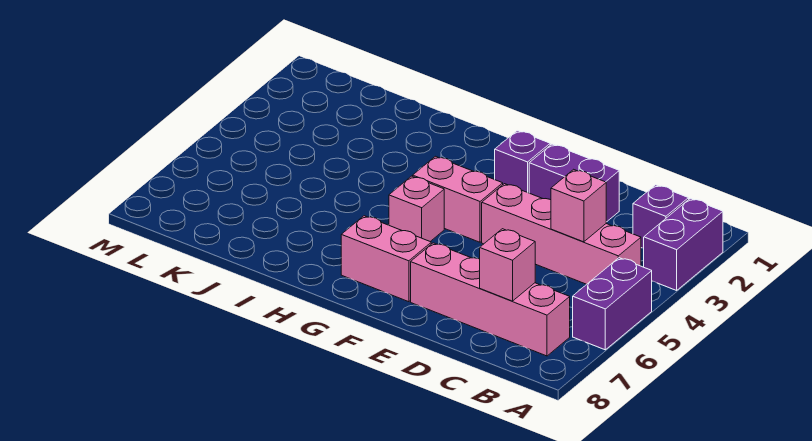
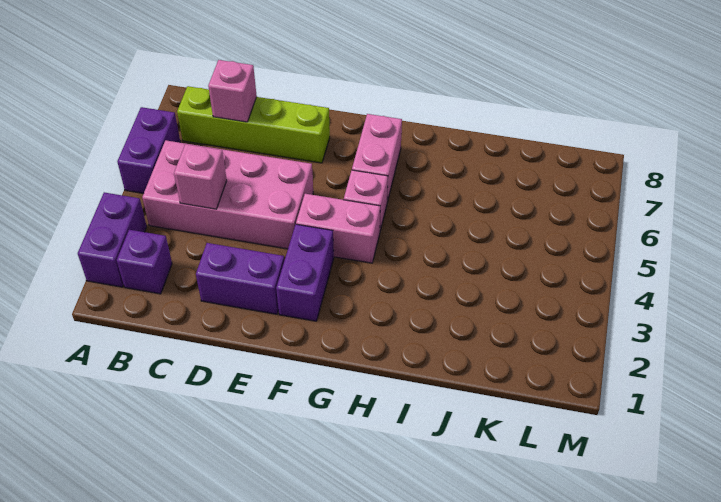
pink 1x4 brick [482,184,641,284] -> pink 2x4 brick [142,140,313,249]
pink 1x4 brick [411,243,570,356] -> lime 1x4 brick [177,86,330,163]
purple 1x1 brick [495,131,550,193] -> purple 1x2 brick [276,224,334,321]
pink 1x2 brick [341,216,431,302] -> pink 1x2 brick turned to [352,114,402,202]

